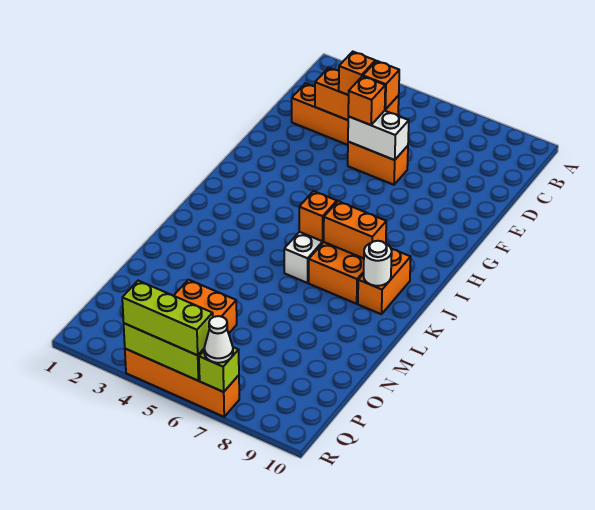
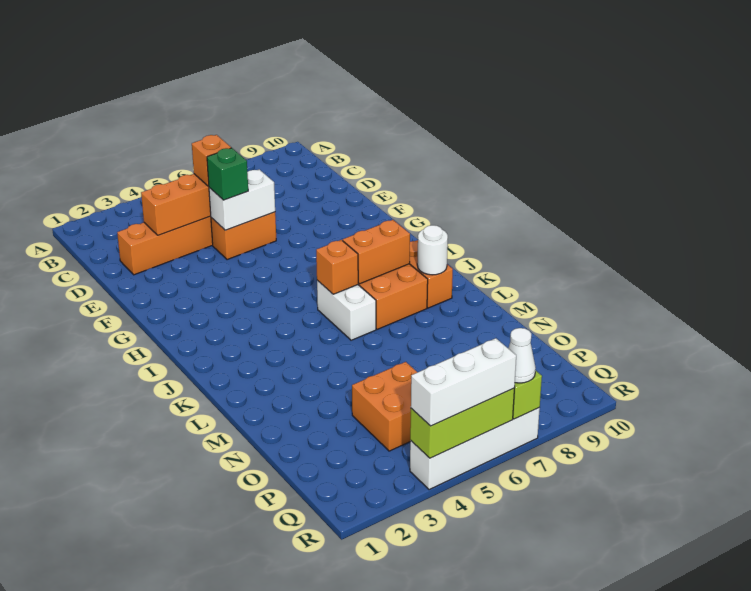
orange 1x1 brick [339,52,375,95] -> none
orange 1x1 brick [348,76,385,125] -> green 1x1 brick [207,148,248,200]
orange 1x4 brick [125,349,239,417] -> white 1x4 brick [410,408,540,490]
lime 1x3 brick [122,281,213,355] -> white 1x3 brick [411,338,516,426]

